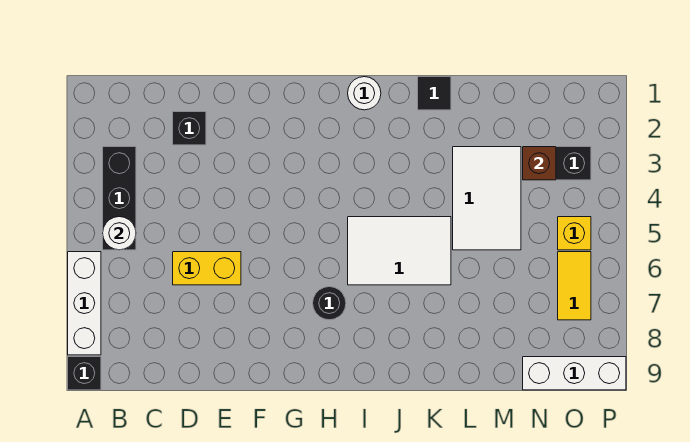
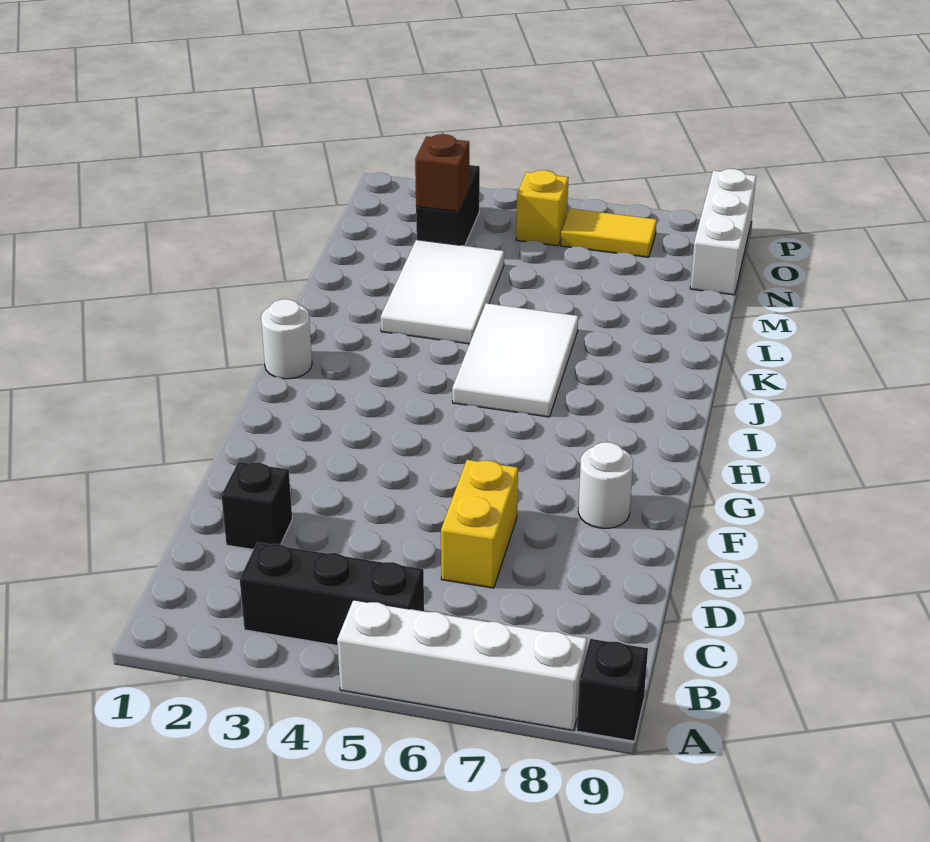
white 1x3 brick [68,252,101,355] -> white 1x4 brick [337,600,587,731]
white 1x1 round brick [103,217,136,250] -> white 1x1 round brick moved to [578,442,633,528]
black 1x1 round brick [313,287,346,320] -> none
black 1x1 tile [418,77,451,110] -> none
white 2x3 tile [453,147,521,250] -> white 2x3 tile turned to [381,240,504,344]

